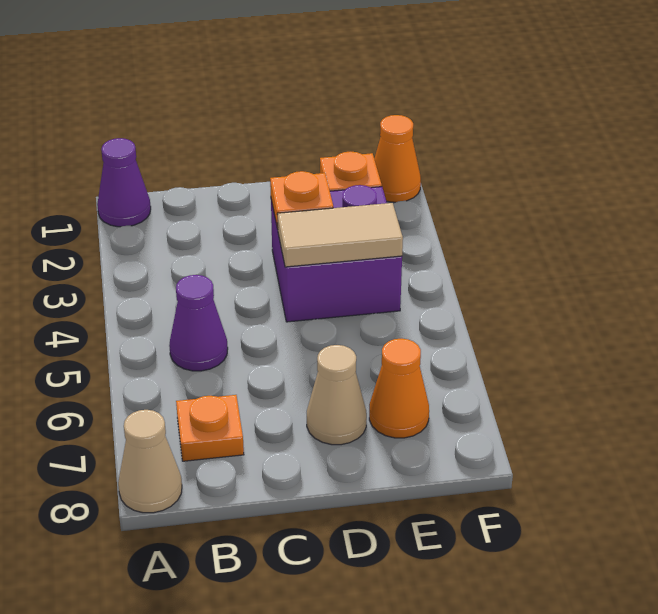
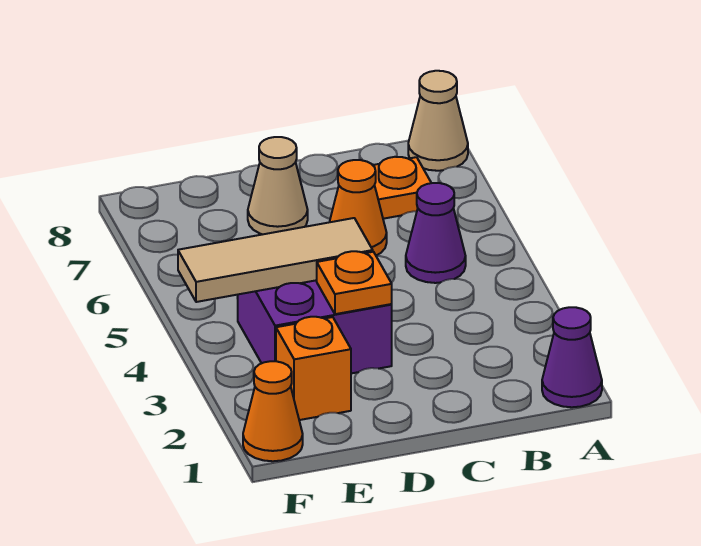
tan 1x2 tile [277,203,403,267] -> tan 1x3 tile [178,218,373,302]
orange 1x1 cone [369,339,429,438] -> orange 1x1 cone moved to [330,160,387,255]

